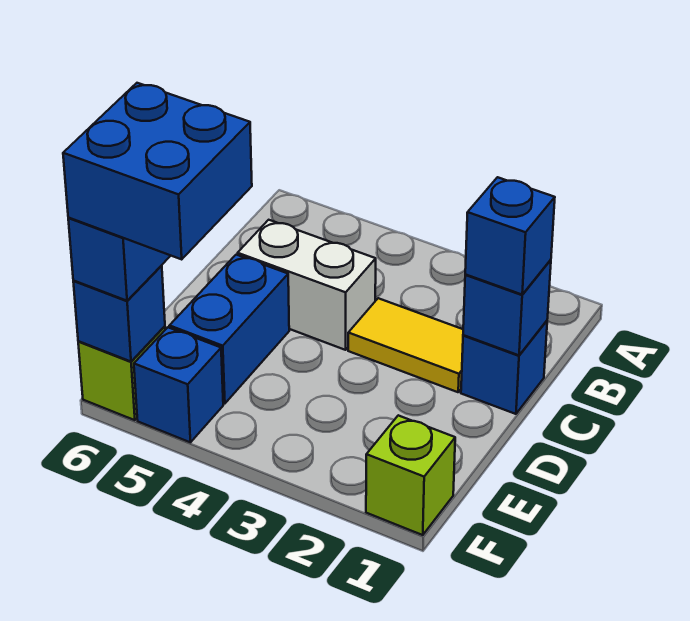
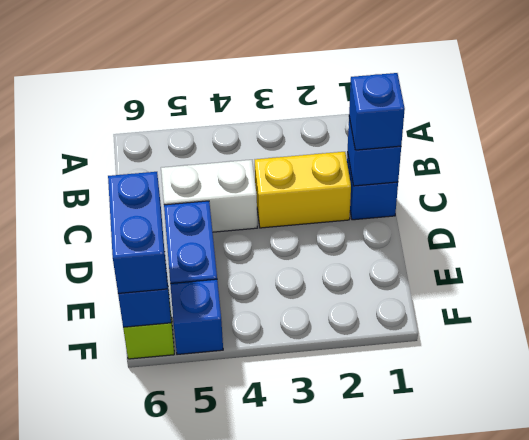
yellow 1x2 tile [348,298,463,392] -> yellow 1x2 brick [255,152,351,228]
blue 2x2 brick [63,83,252,259] -> none
lime 1x1 brick [366,415,455,535] -> none

